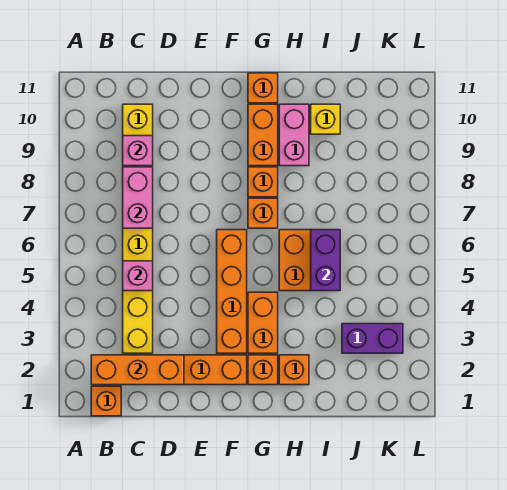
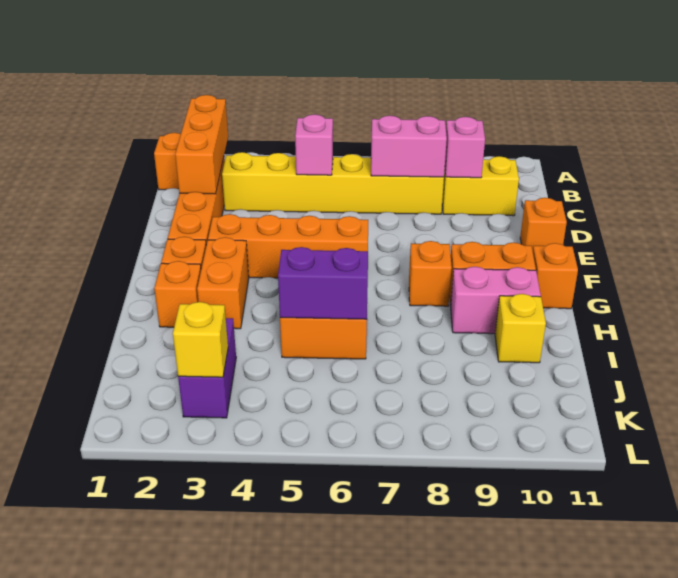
orange 1x2 brick [248,292,278,353] -> orange 1x2 brick turned to [197,237,249,329]
orange 1x1 brick [248,198,278,228] -> orange 1x1 brick moved to [520,198,567,250]
none -> yellow 1x1 brick [173,302,228,377]

